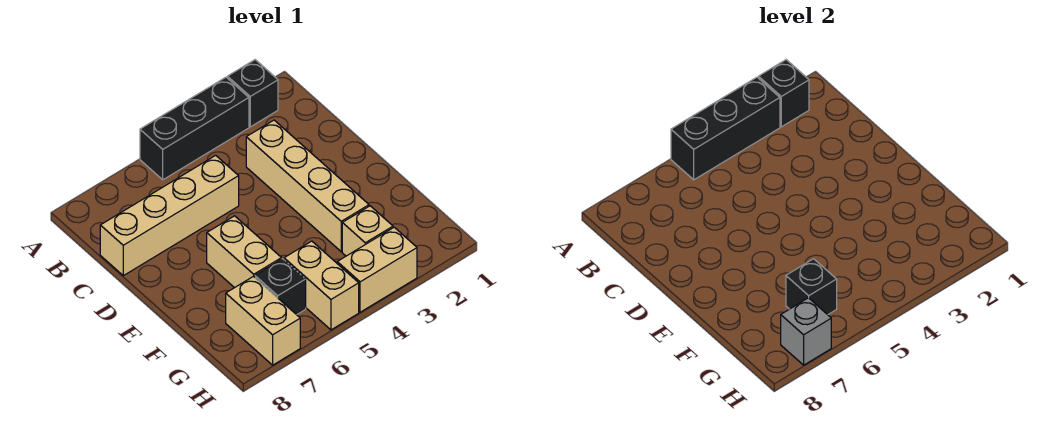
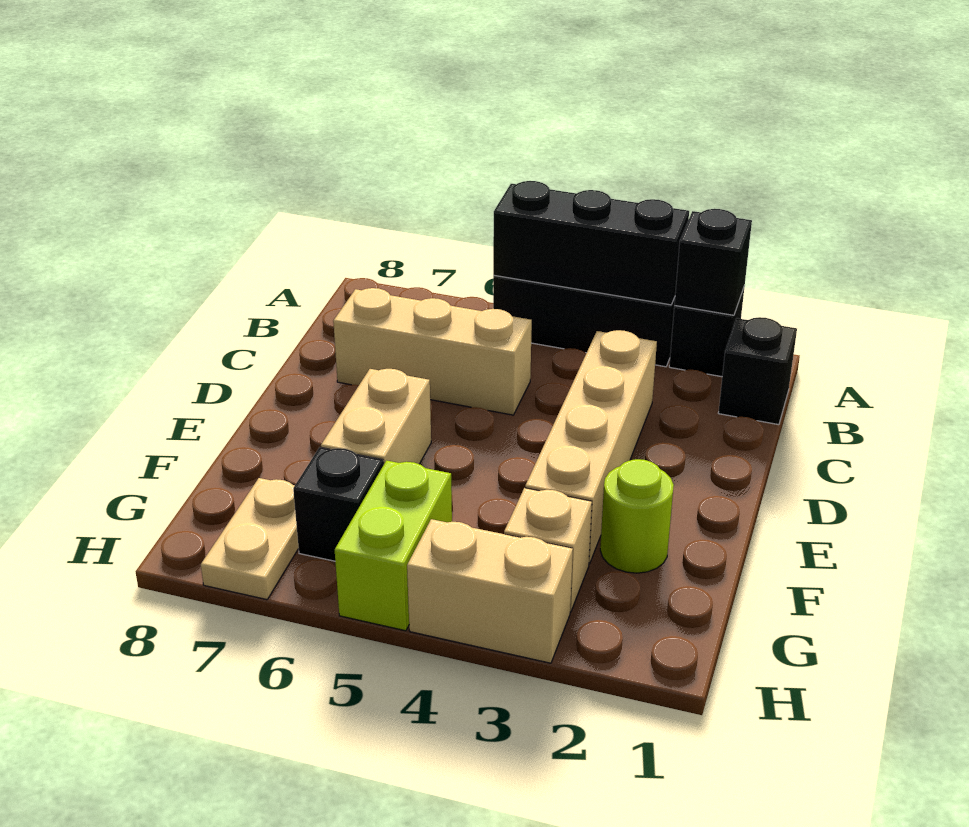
tan 1x4 brick [100,155,239,276] -> tan 1x3 brick [333,288,532,415]
none -> lime 1x1 round brick [600,459,674,573]
tan 1x2 brick [284,241,359,330] -> lime 1x2 brick [335,460,452,631]
black 1x1 brick [786,259,837,315] -> black 1x1 brick moved to [718,317,797,425]
tan 1x2 brick [226,276,300,365] -> tan 1x2 plate [201,478,299,600]
grey 1x1 brick [781,298,831,365] -> none

